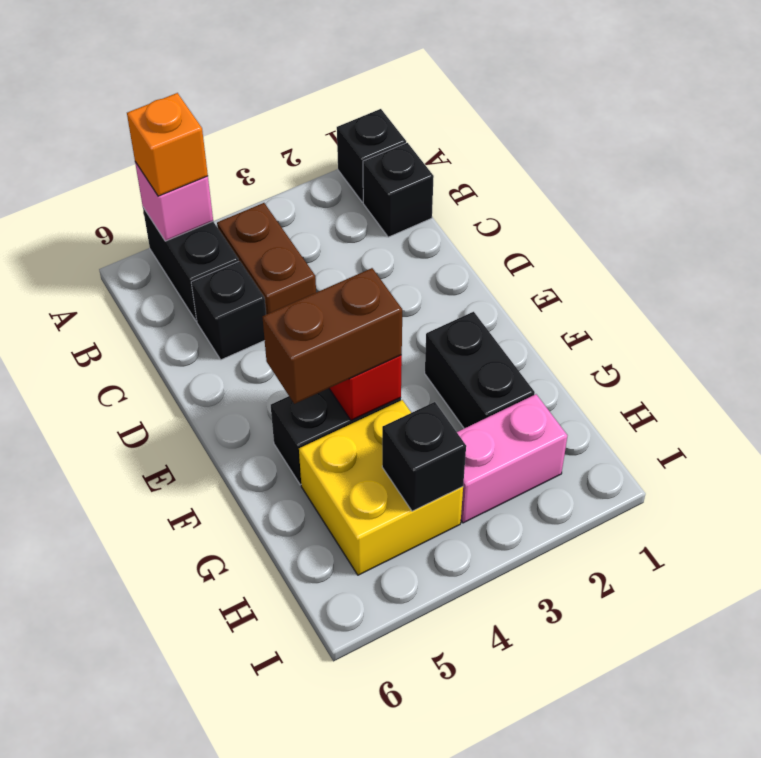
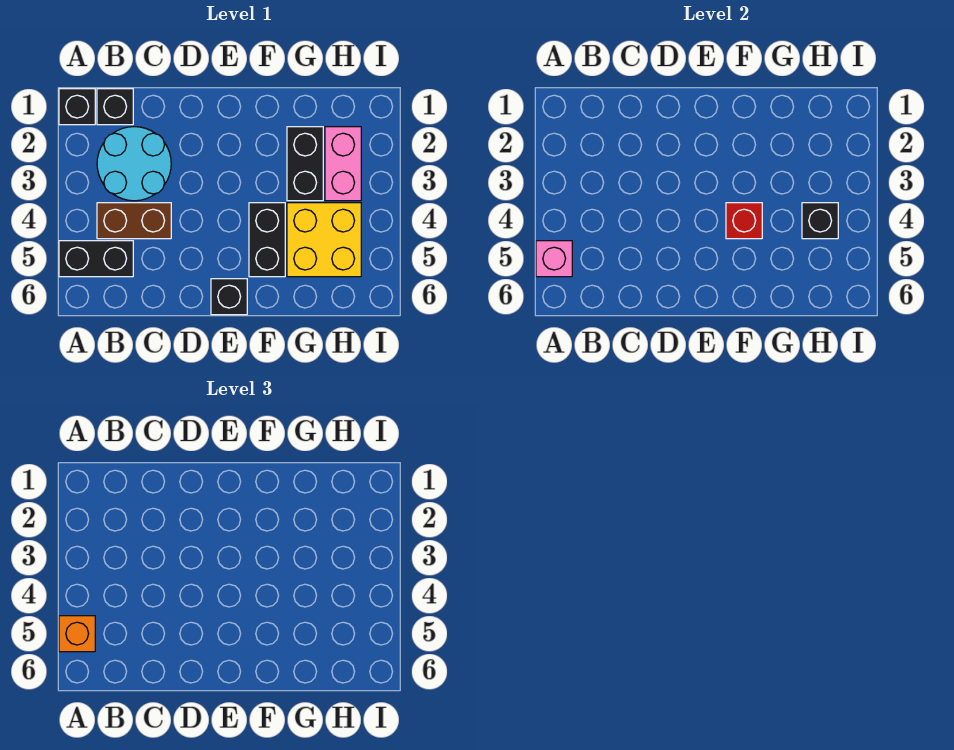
none -> cyan 2x2 round brick [97,127,171,201]
black 1x1 brick [191,261,266,360] -> black 1x1 brick moved to [211,279,247,315]
black 1x2 brick [425,312,535,428] -> black 1x2 brick turned to [287,127,323,201]
brown 1x2 brick [262,268,402,404] -> none

